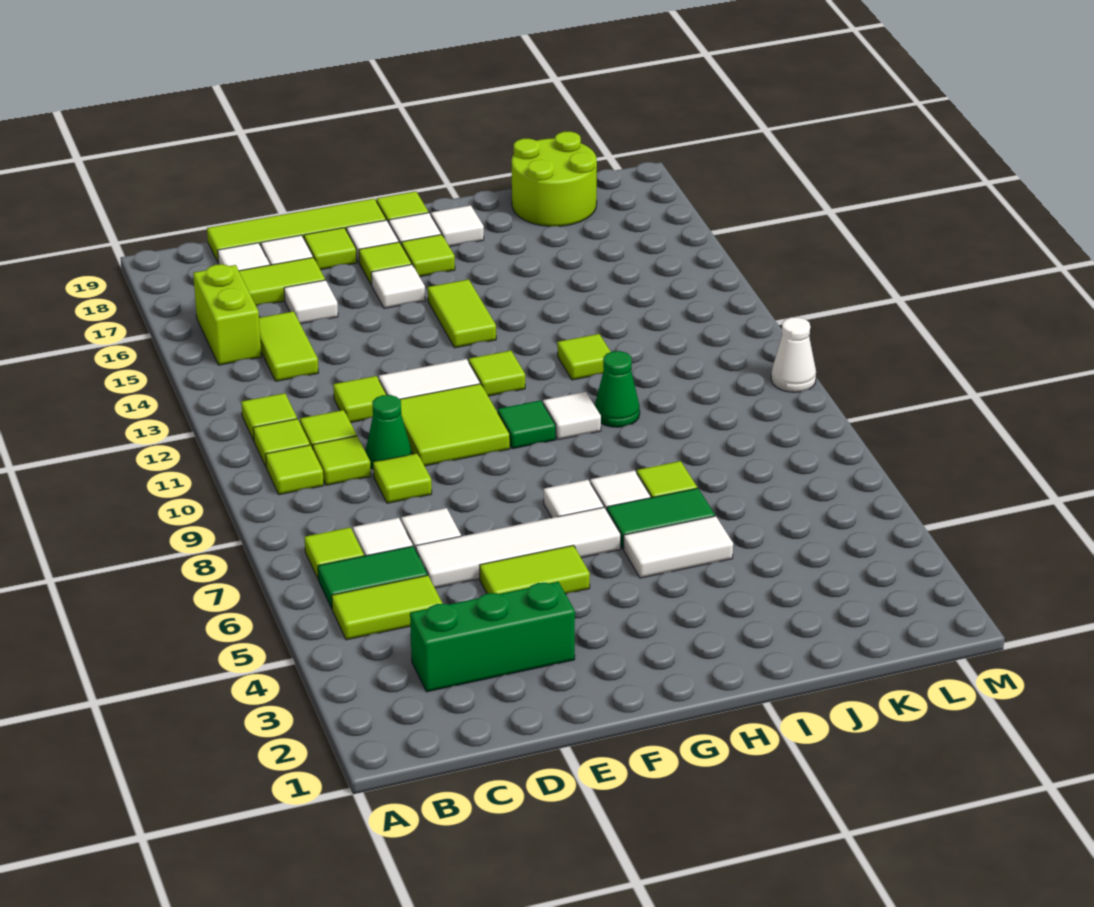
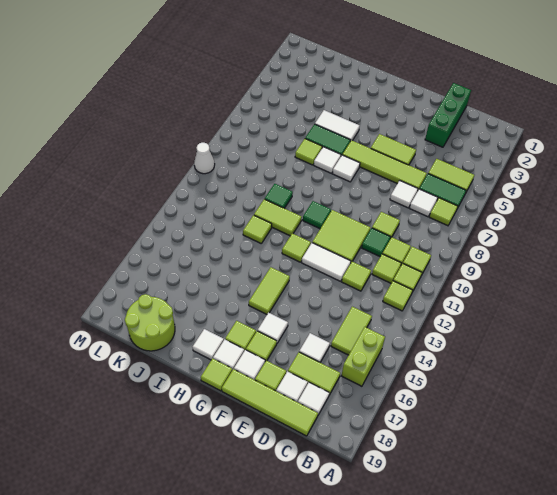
green 1x3 brick [410,582,575,692] -> green 1x3 brick turned to [425,83,471,147]
white 1x4 tile [416,507,621,588] -> lime 1x4 tile [342,140,427,190]
green 1x1 cone [365,395,412,469] -> green 1x1 tile [362,228,390,257]
white 1x1 tile [543,392,601,440] -> none
none -> lime 1x2 tile [254,199,302,236]
green 1x1 cone [595,351,640,427] -> green 1x1 tile [265,184,293,208]

